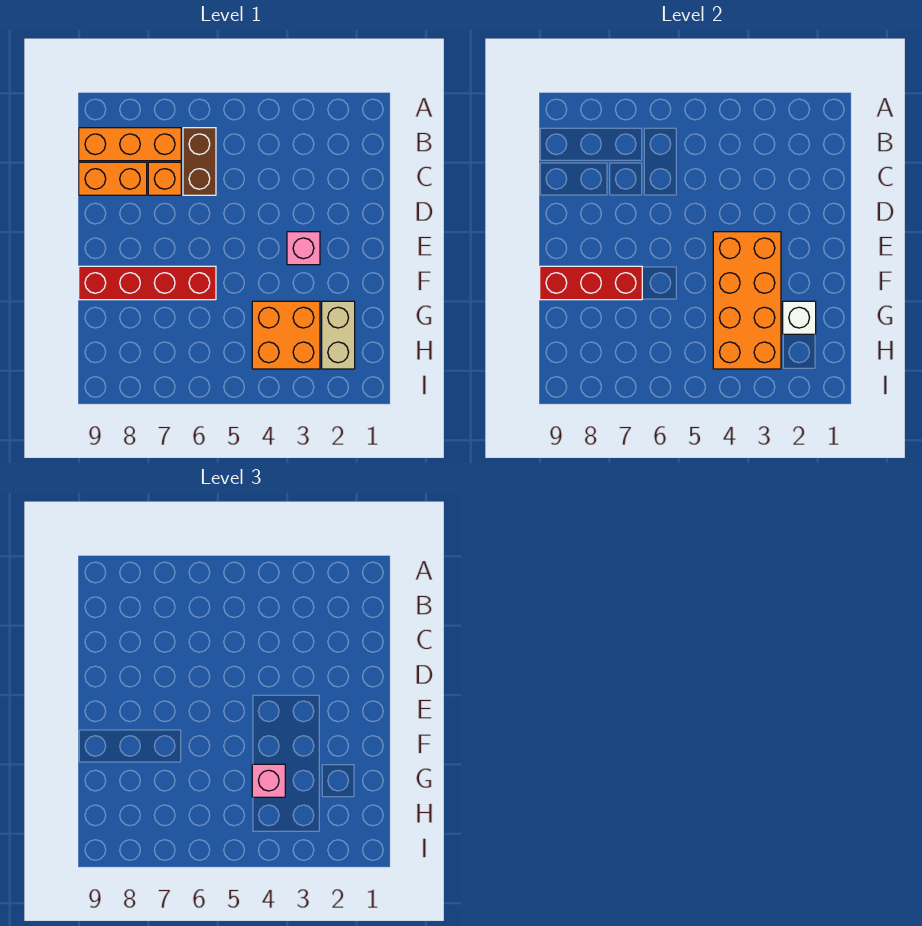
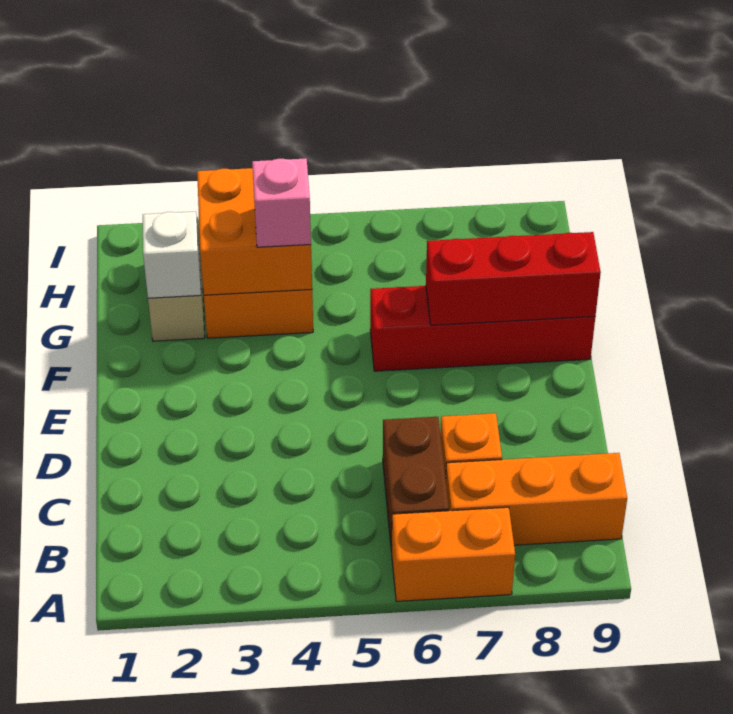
orange 1x2 brick [79,162,147,195] -> orange 1x2 brick moved to [391,507,515,601]
pink 1x1 brick [287,232,320,265] -> none
orange 2x4 brick [713,232,781,369] -> orange 2x2 brick [197,168,312,295]

